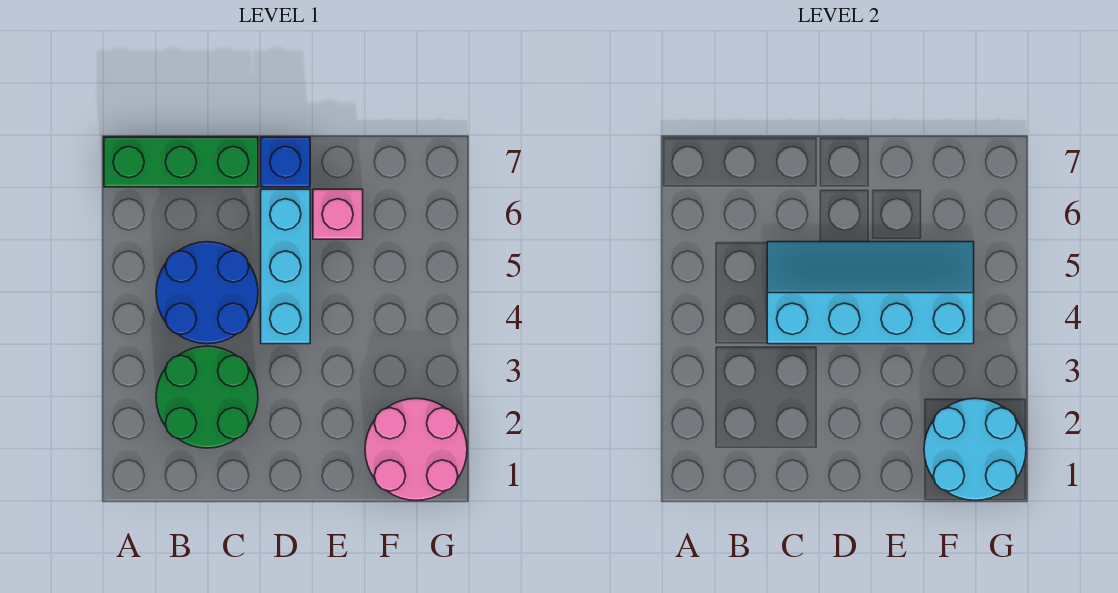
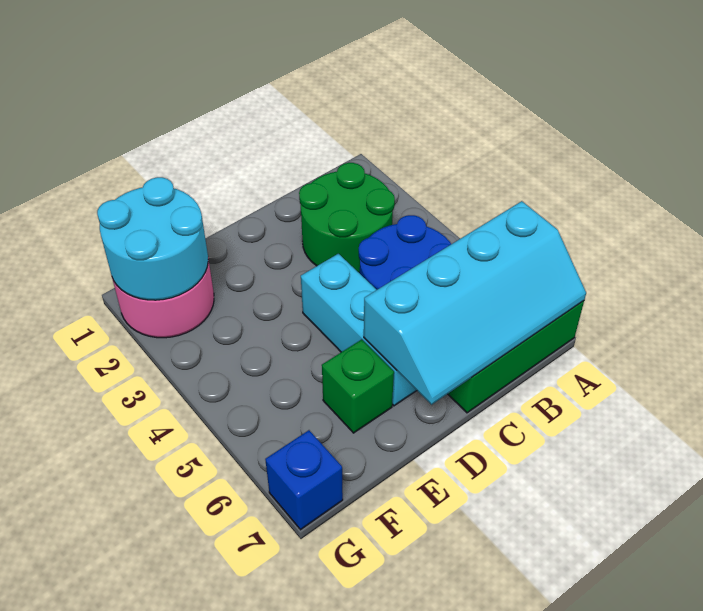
cyan 2x4 slope [767,242,974,344] -> cyan 2x4 slope moved to [364,201,586,405]
blue 1x1 brick [261,137,310,187] -> blue 1x1 brick moved to [265,430,343,530]
pink 1x1 brick [313,189,363,239] -> green 1x1 brick [322,339,394,433]

